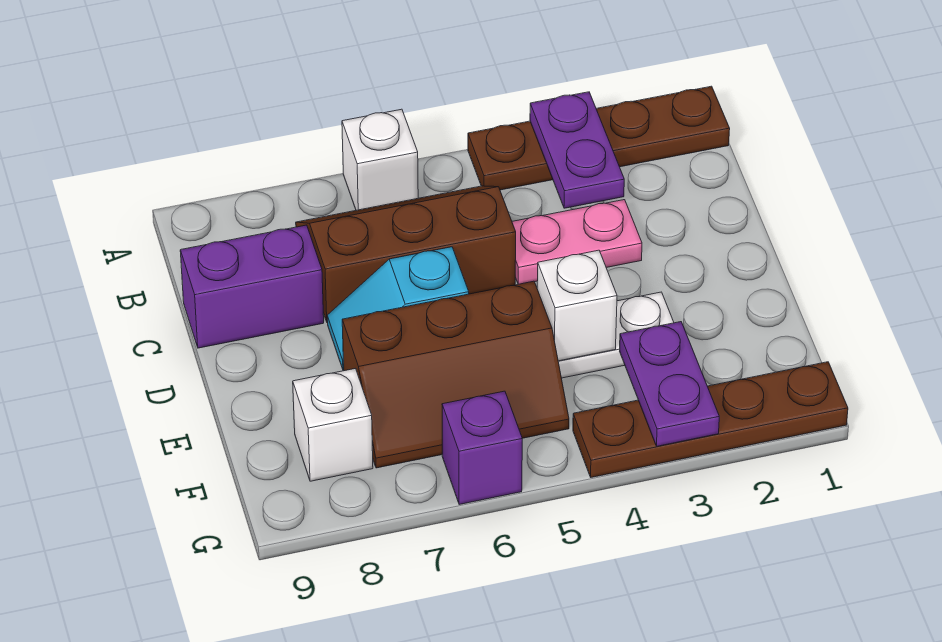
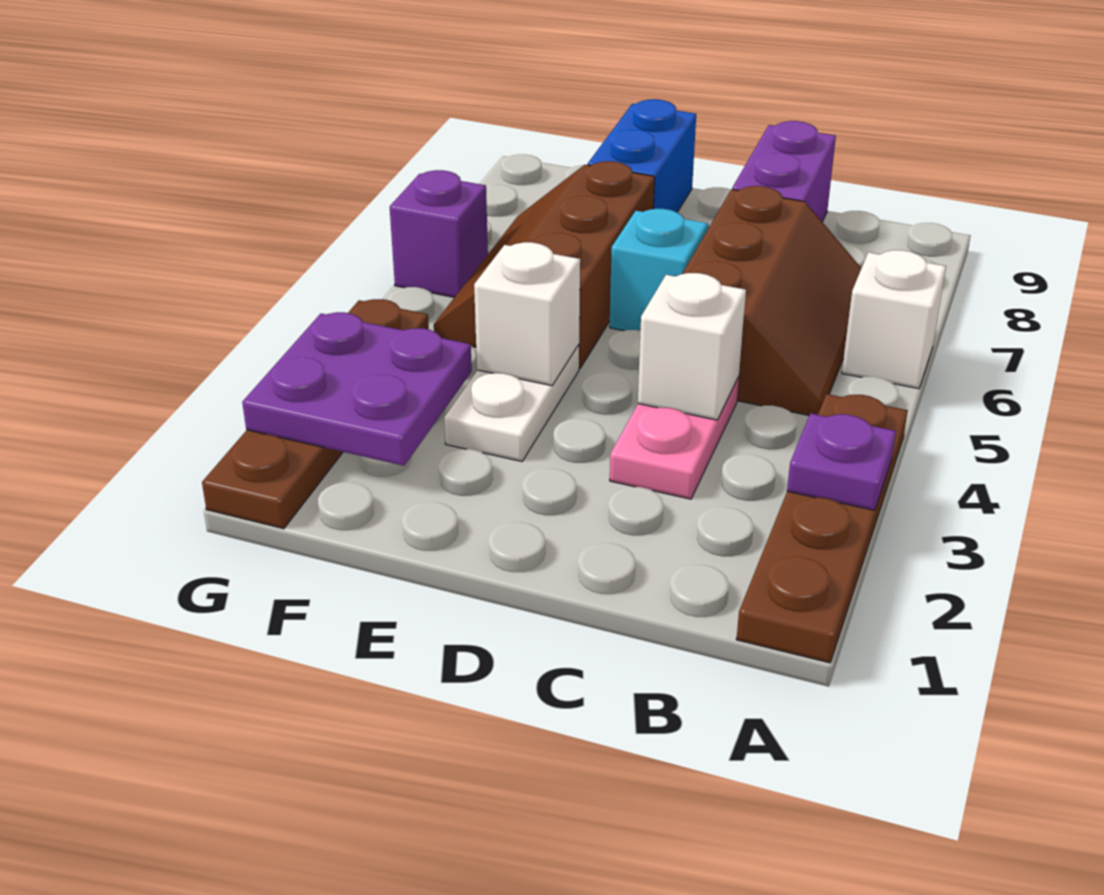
purple 1x2 plate [530,92,624,208] -> purple 1x1 plate [787,413,896,510]
none -> blue 1x2 brick [588,99,696,212]
purple 1x2 plate [620,322,719,446] -> purple 2x2 plate [242,312,472,466]
white 1x1 brick [293,369,373,481] -> white 1x1 brick moved to [638,273,746,420]

